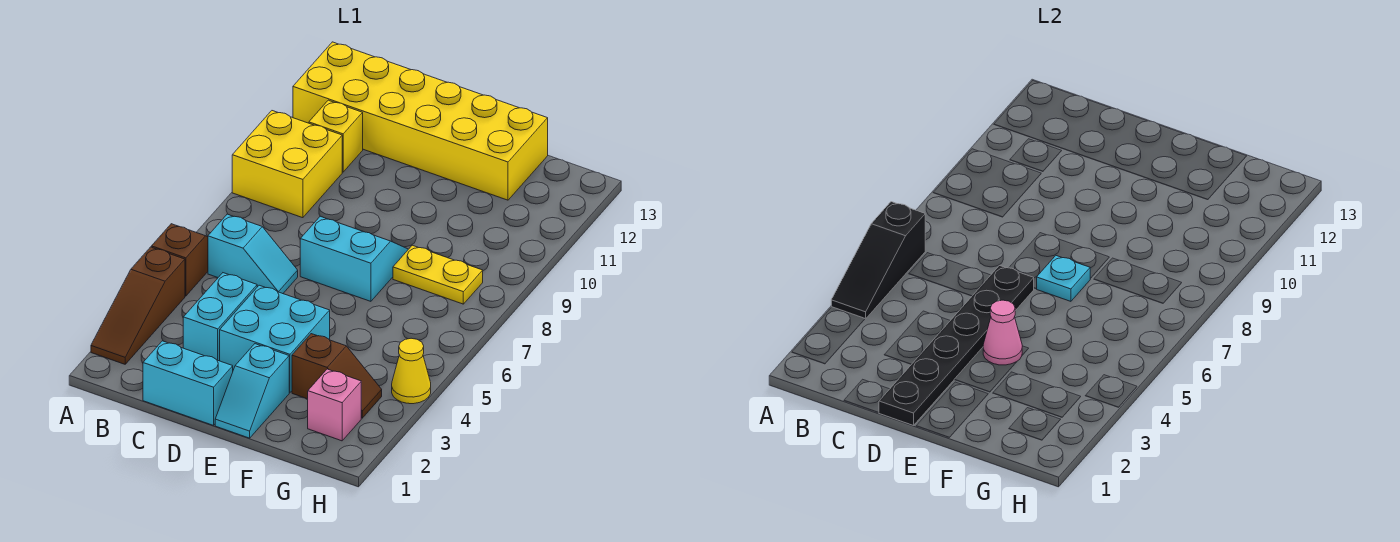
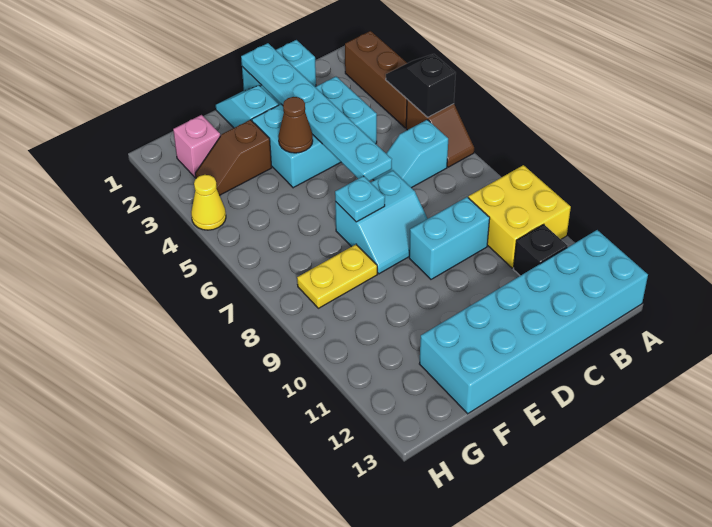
brown 1x3 slope [91,247,185,364] -> brown 1x3 brick [345,31,407,128]
black 1x3 slope [831,202,925,319] -> black 1x2 slope [386,54,456,117]
yellow 2x6 brick [293,42,548,200] -> cyan 2x6 brick [419,230,648,414]
yellow 1x1 brick [309,100,363,172] -> black 1x1 brick [513,224,568,276]
none -> cyan 1x2 brick [409,197,490,279]
black 1x6 plate [879,266,1034,425] -> cyan 1x6 plate [241,43,392,181]
pink 1x1 cone [983,300,1022,365] -> brown 1x1 cone [278,97,313,153]

